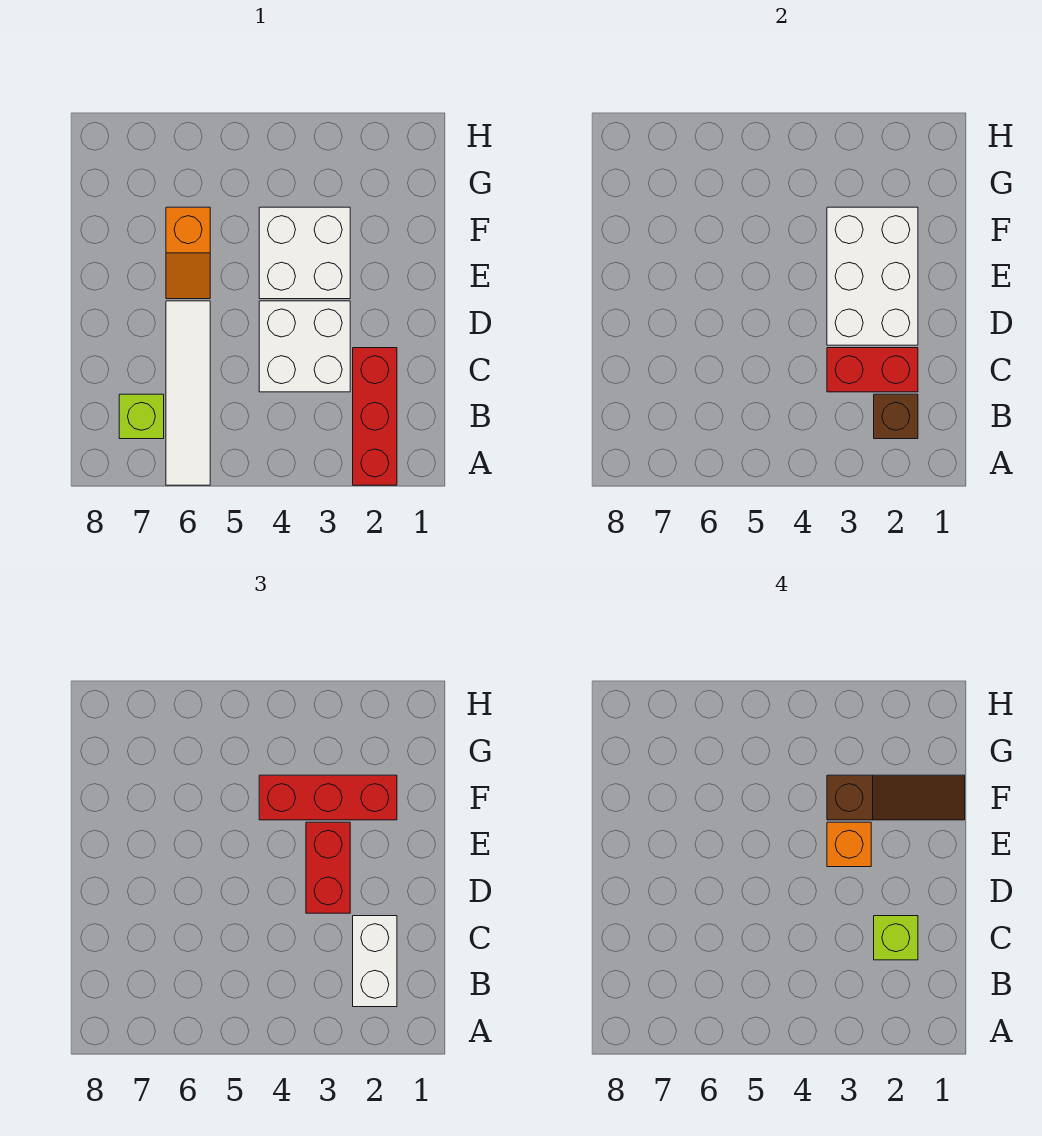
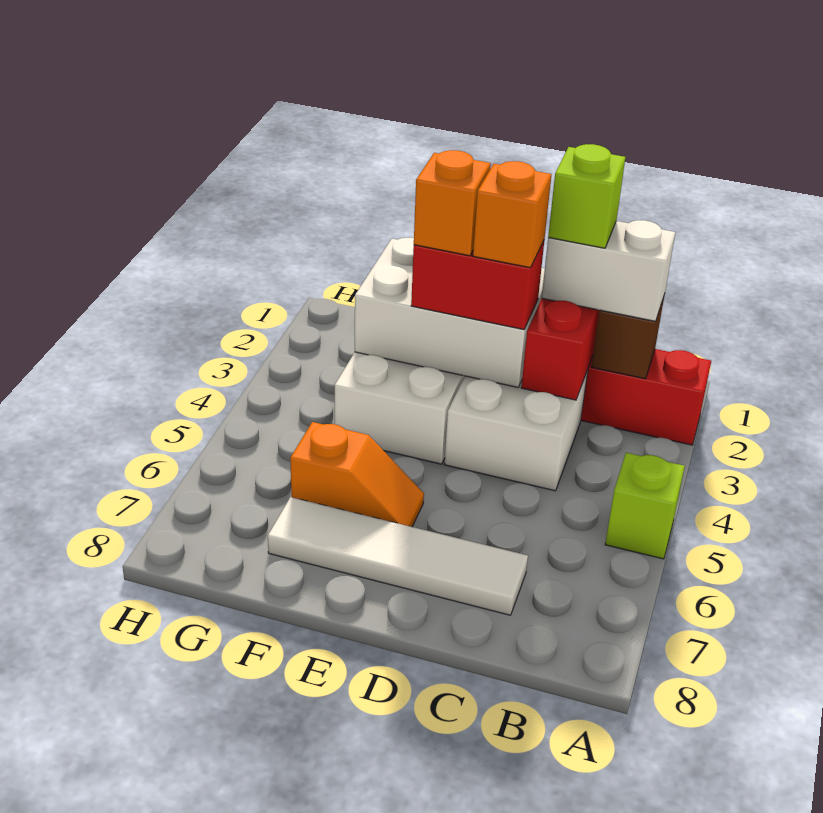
white 1x4 tile [166,301,210,485] -> white 1x4 tile moved to [268,497,528,615]
lime 1x1 brick [119,394,164,439] -> lime 1x1 brick moved to [605,453,685,559]
none -> orange 1x1 brick [473,161,551,268]
brown 1x3 slope [827,775,965,820] -> none
red 1x3 brick [259,775,397,820] -> none

